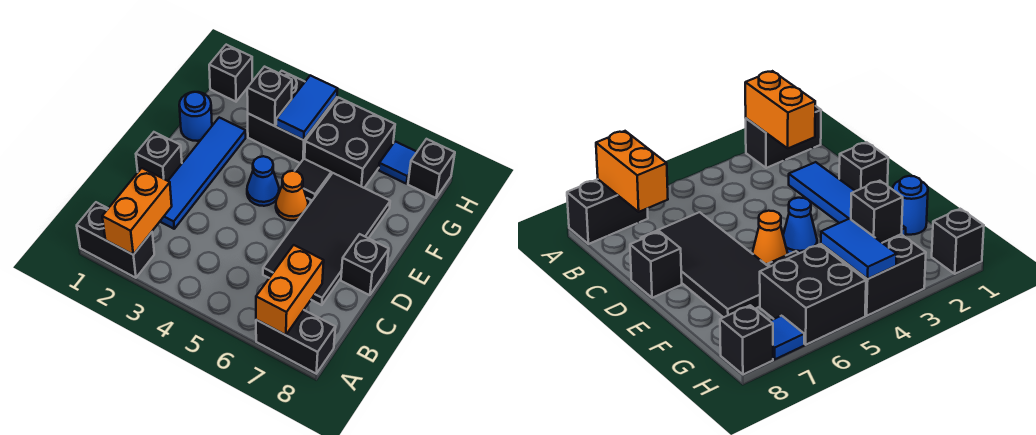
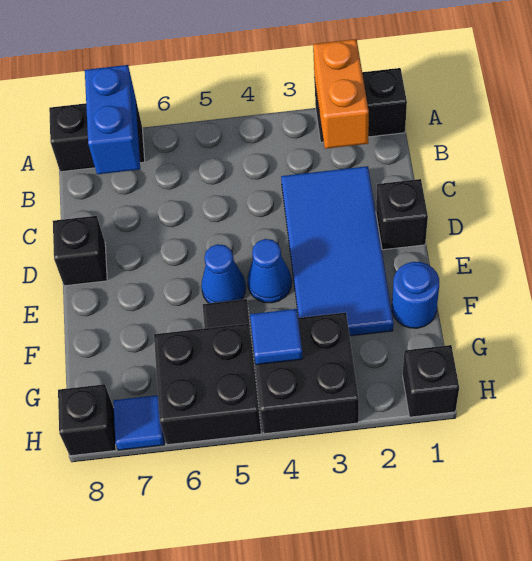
orange 1x2 brick [256,245,324,335] -> blue 1x2 brick [85,65,140,174]
blue 1x4 tile [160,118,246,229] -> blue 2x4 tile [281,166,393,336]
black 2x4 tile [263,173,390,305] -> none
orange 1x1 cone [276,171,308,220] -> blue 1x1 cone [201,244,246,303]
black 1x1 brick [247,67,292,126] -> none
blue 1x2 tile [276,76,337,140] -> blue 1x1 tile [250,309,303,365]

